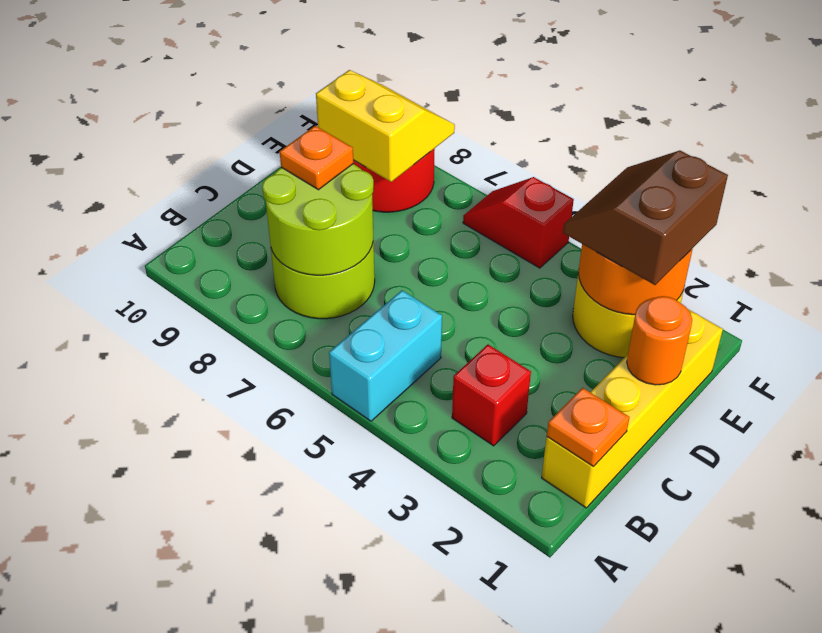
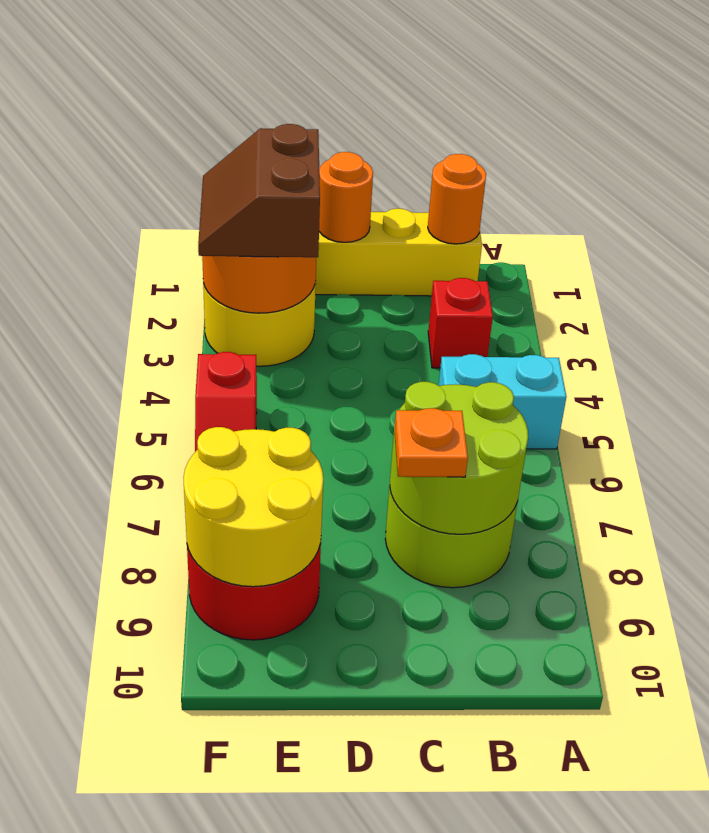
orange 1x1 plate [547,388,630,467] -> orange 1x1 round brick [428,154,486,244]
brown 2x2 slope [563,151,728,285] -> brown 2x2 slope turned to [198,124,320,257]
yellow 2x2 slope [316,70,455,182] -> yellow 2x2 round brick [183,427,323,587]

